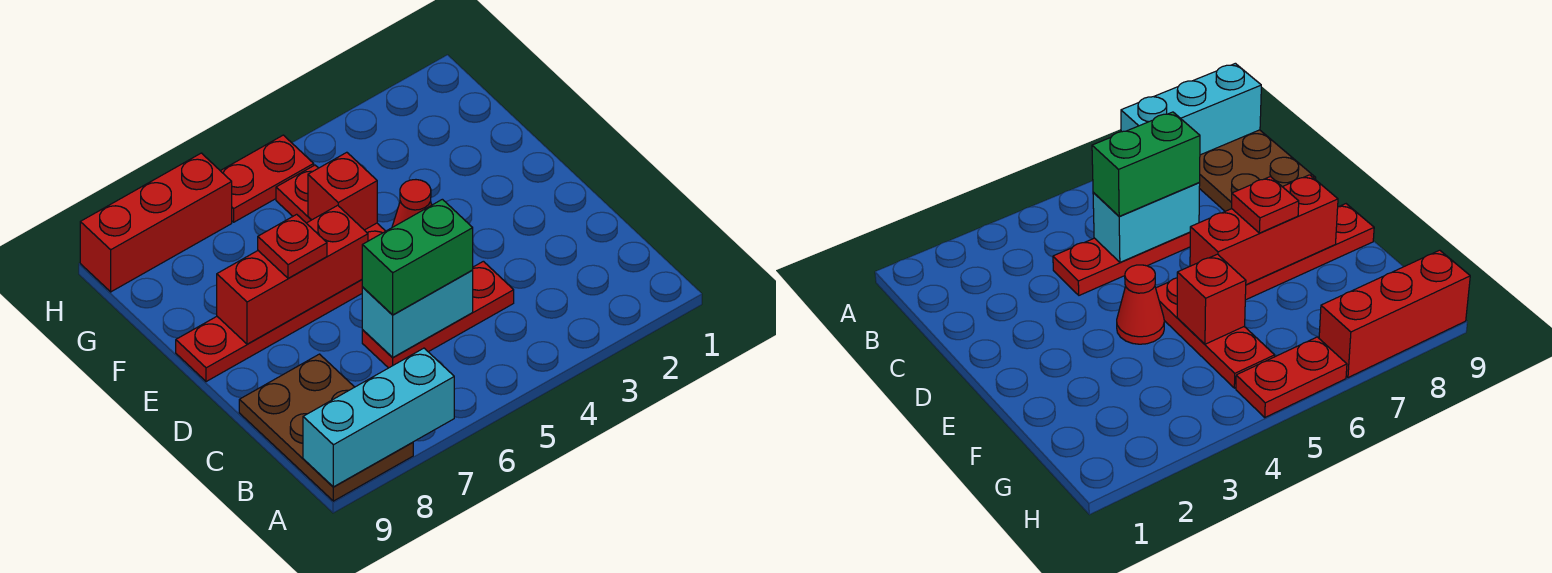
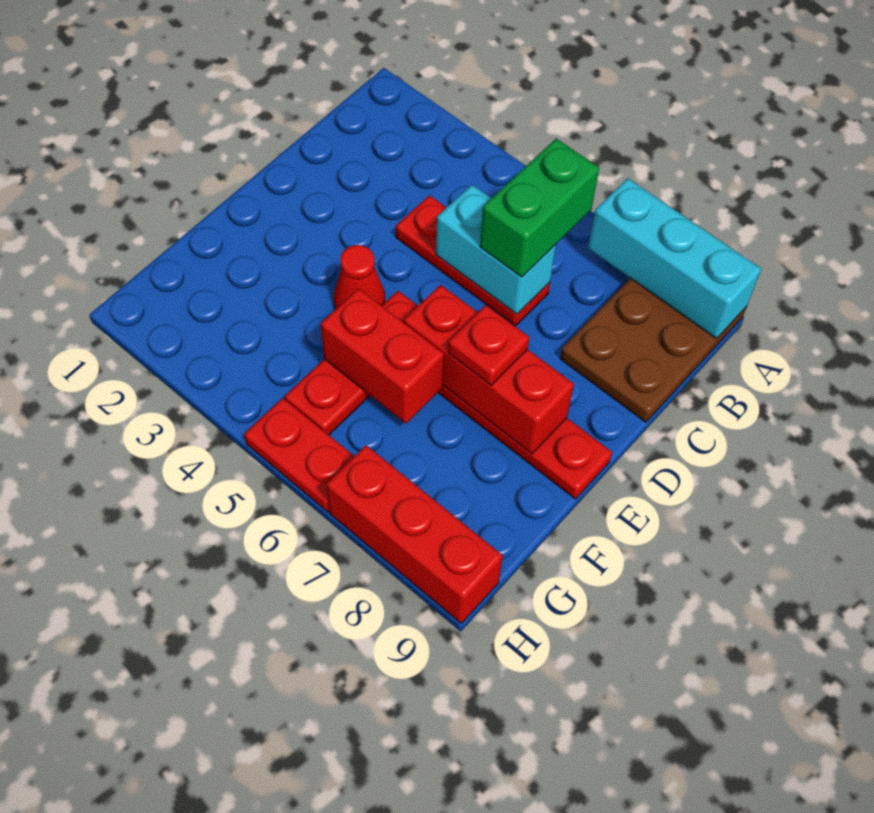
green 1x2 brick [362,199,473,315] -> green 1x2 brick turned to [480,139,599,277]
red 1x1 brick [308,152,377,230] -> red 1x2 brick [321,288,444,423]

